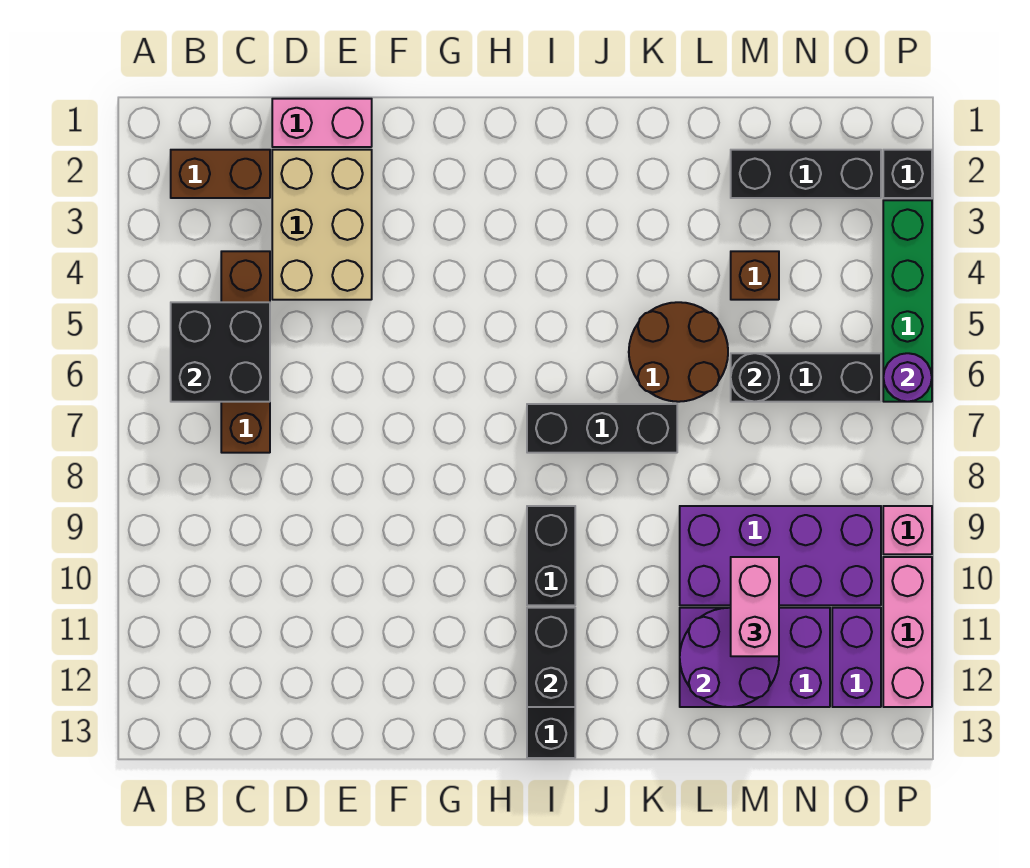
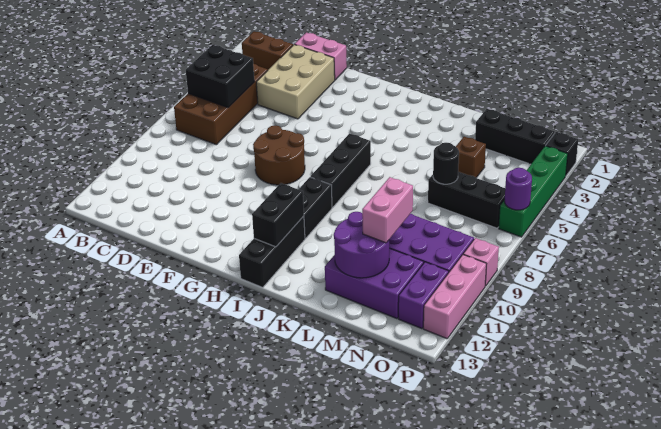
brown 1x4 brick [221,251,270,453] -> brown 2x4 brick [174,64,268,145]
black 1x3 brick [527,404,677,453] -> black 1x3 brick turned to [311,134,371,207]
brown 2x2 round brick [629,302,728,402] -> brown 2x2 round brick moved to [253,125,305,185]

